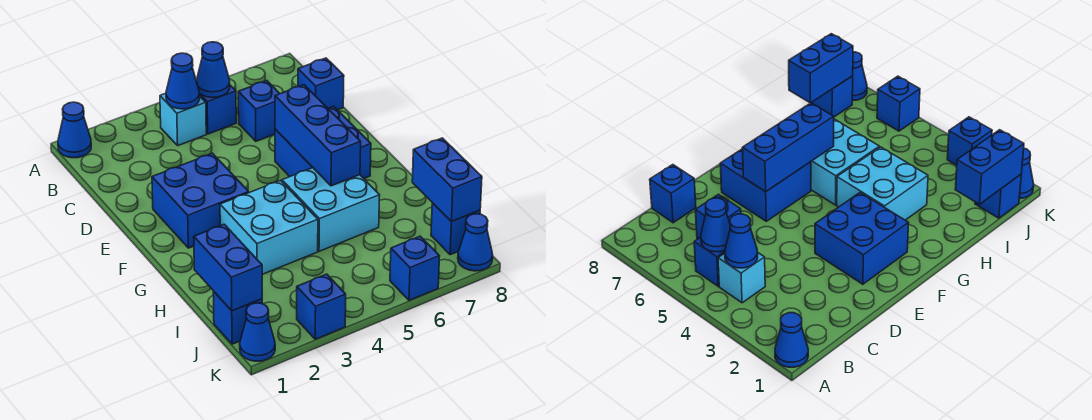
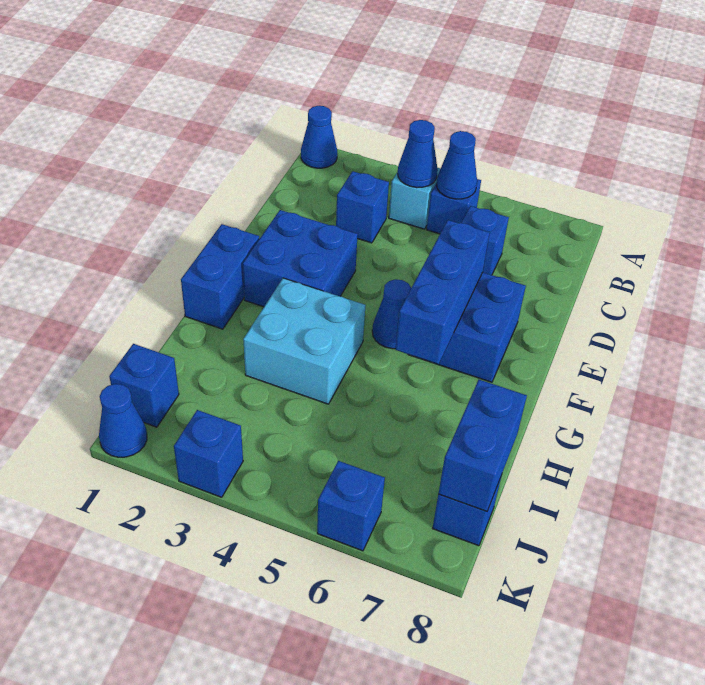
blue 1x1 brick [298,58,344,110] -> blue 1x1 brick moved to [336,171,389,243]
cyan 2x2 brick [282,168,380,251] -> none
blue 1x2 brick [194,224,262,311] -> blue 1x2 brick moved to [181,224,259,329]
blue 1x1 cone [458,214,493,271] -> blue 1x1 cone moved to [372,279,411,349]

